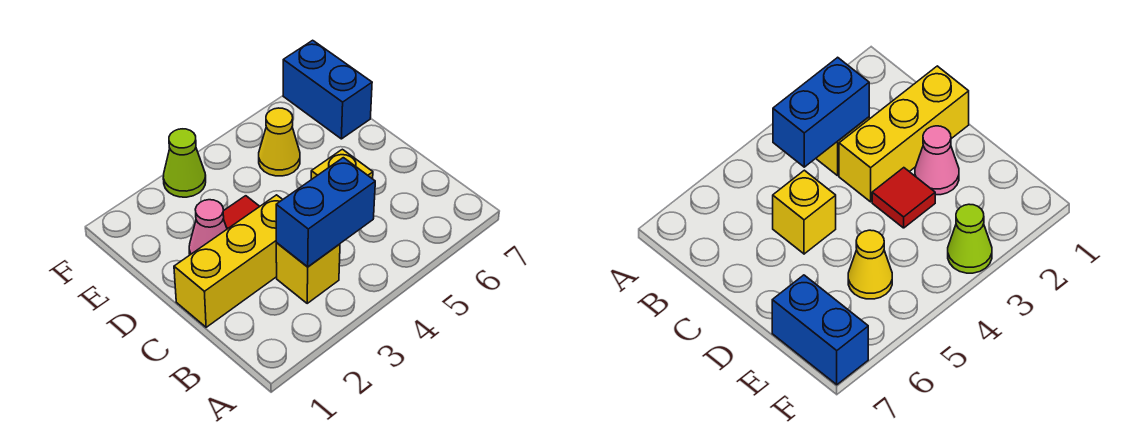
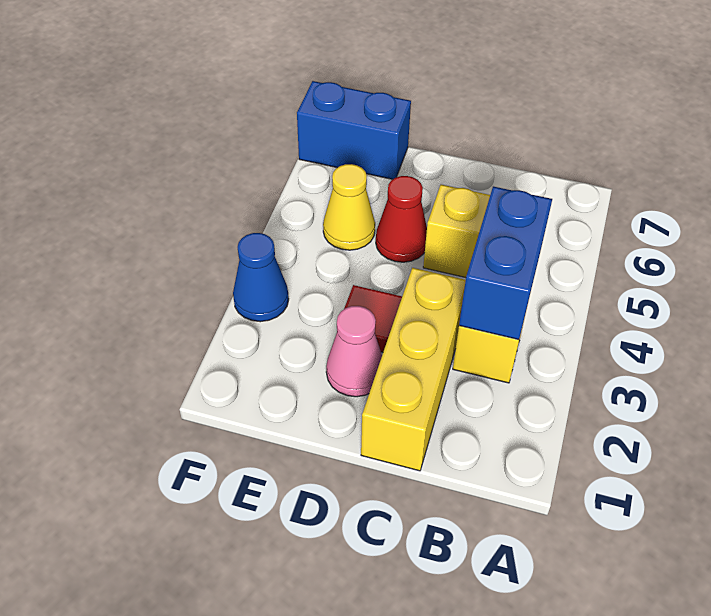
none -> red 1x1 cone [376,176,427,262]
lime 1x1 cone [163,129,206,197] -> blue 1x1 cone [233,233,289,322]

